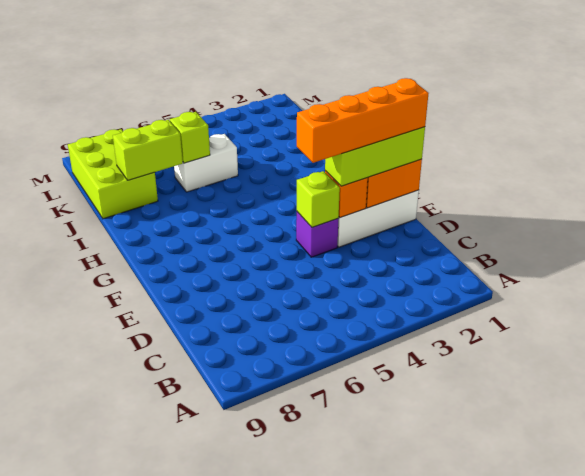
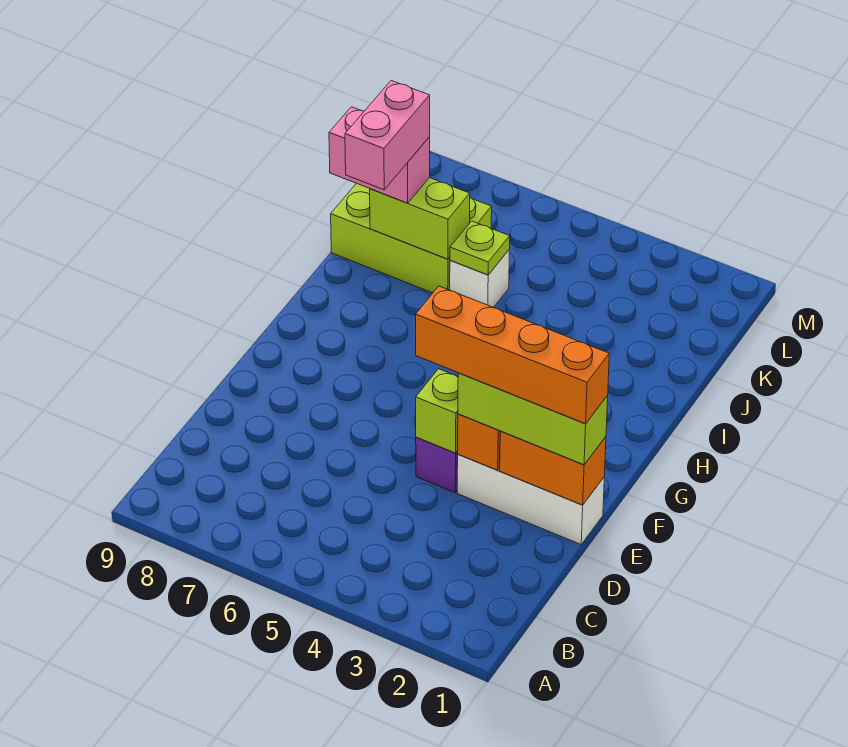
none -> pink 1x2 brick [345,81,430,190]
white 1x2 brick [174,134,238,192] -> white 1x1 brick [450,249,510,308]
lime 1x1 brick [170,112,210,163] -> lime 1x1 plate [450,221,510,275]
lime 2x3 brick [68,129,158,219] -> lime 2x3 brick turned to [331,183,492,293]
none -> pink 1x2 brick [329,107,430,203]

